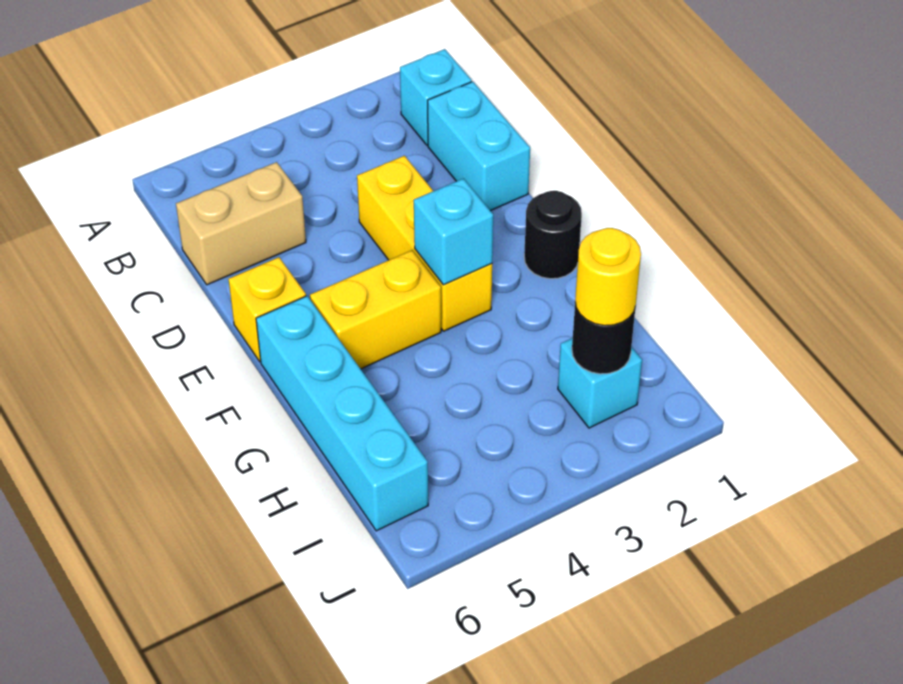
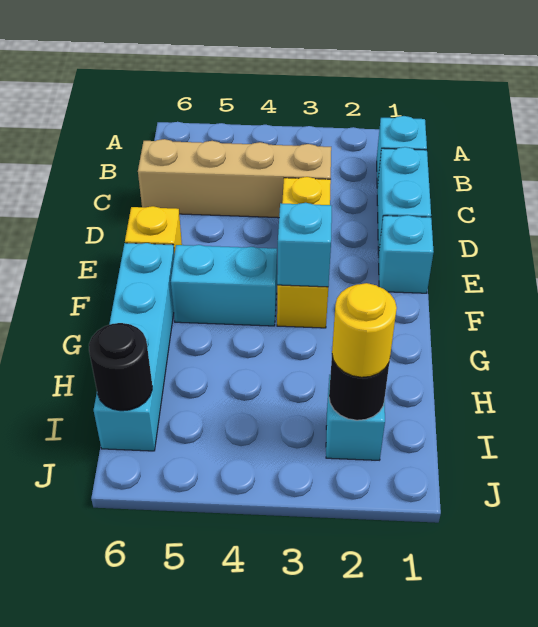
tan 1x2 brick [176,162,306,285] -> tan 1x4 brick [138,139,331,218]
none -> cyan 1x1 brick [379,215,434,293]
black 1x1 round brick [524,191,582,279] -> black 1x1 round brick moved to [89,323,152,411]
yellow 1x2 brick [310,250,441,369] -> cyan 1x2 brick [171,245,277,326]

